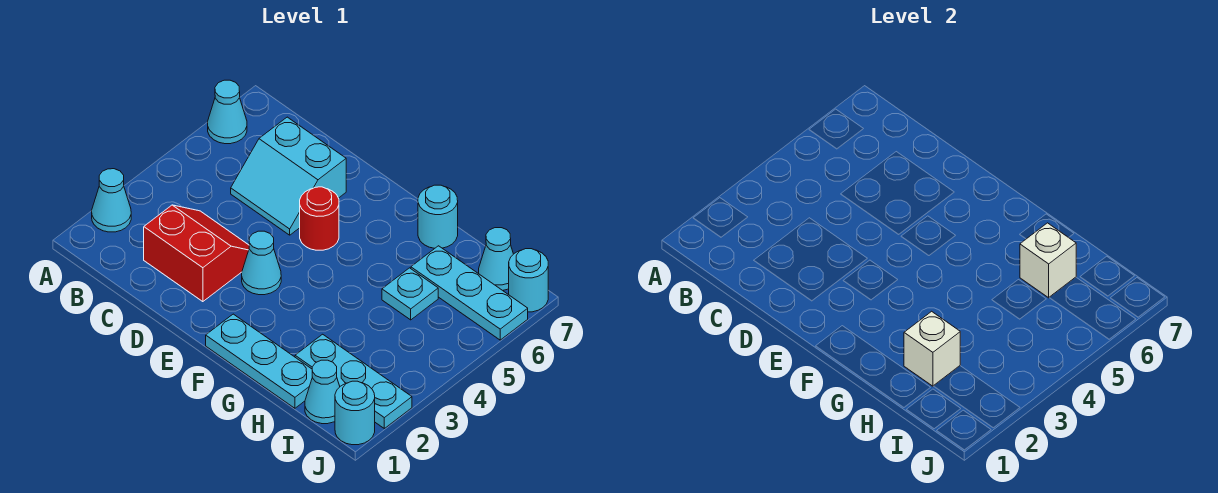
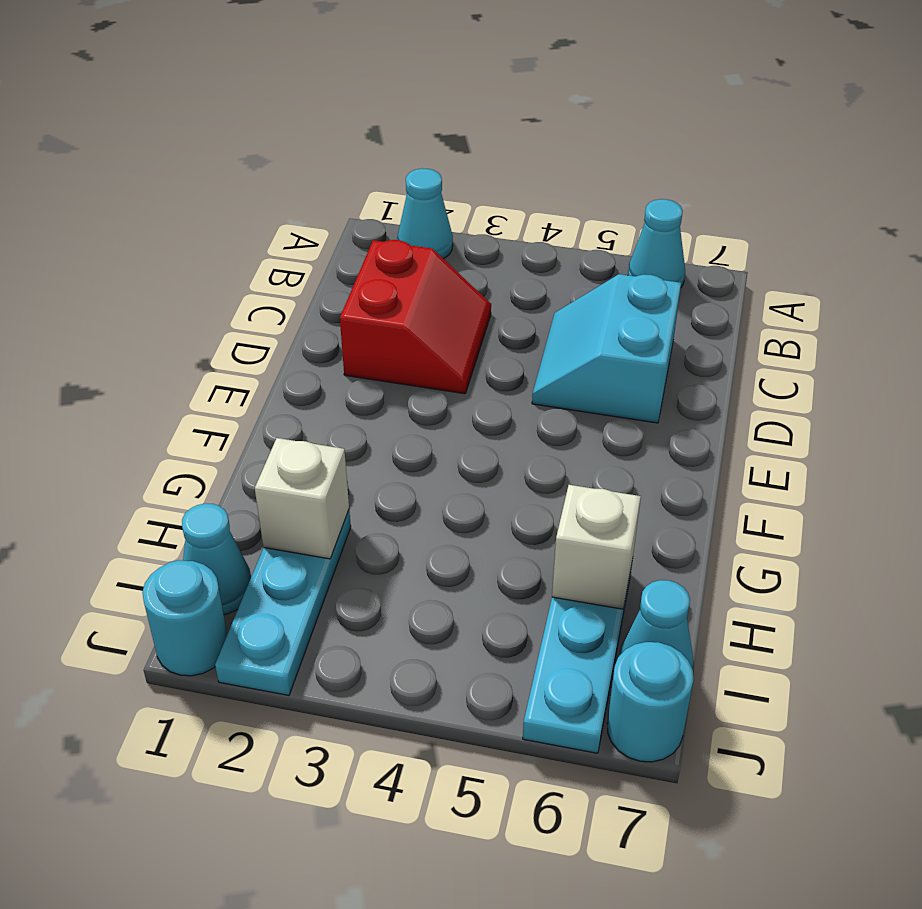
cyan 1x1 cone [242,231,281,295] -> none
red 1x1 round brick [300,187,339,250] -> none
cyan 1x3 plate [206,314,312,408] -> none
cyan 1x1 round brick [418,185,458,248] -> none
cyan 1x1 plate [382,268,438,320] -> none

